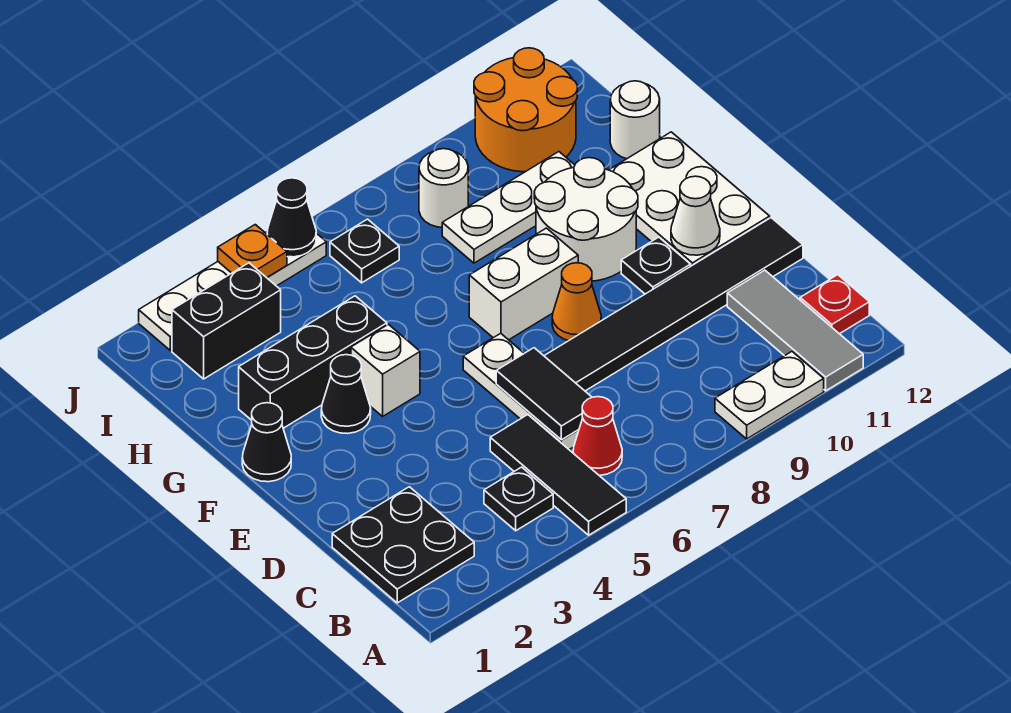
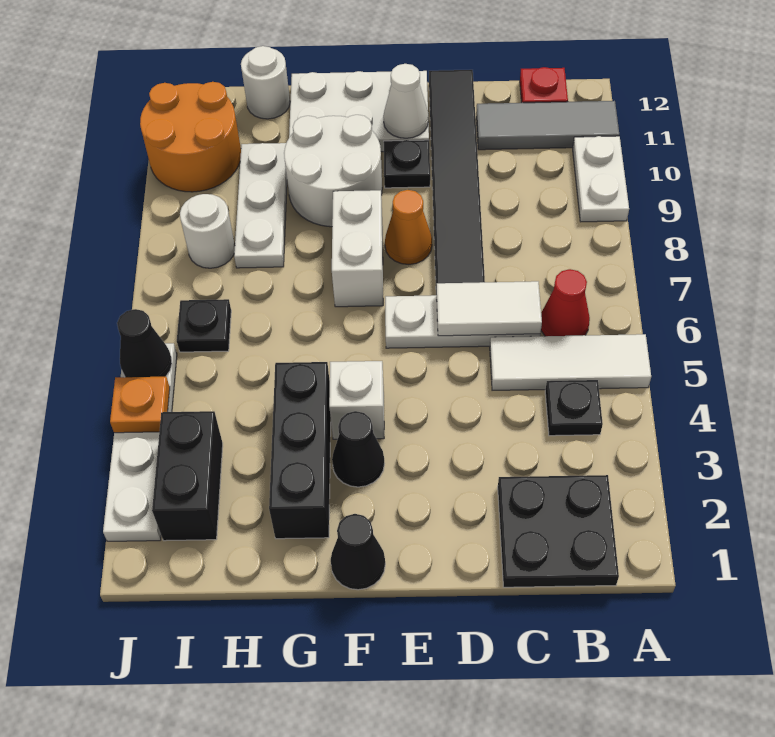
black 1x3 tile [490,415,626,535] -> white 1x3 tile [490,334,651,390]
black 1x2 tile [496,348,592,440] -> white 1x2 tile [437,281,542,336]

